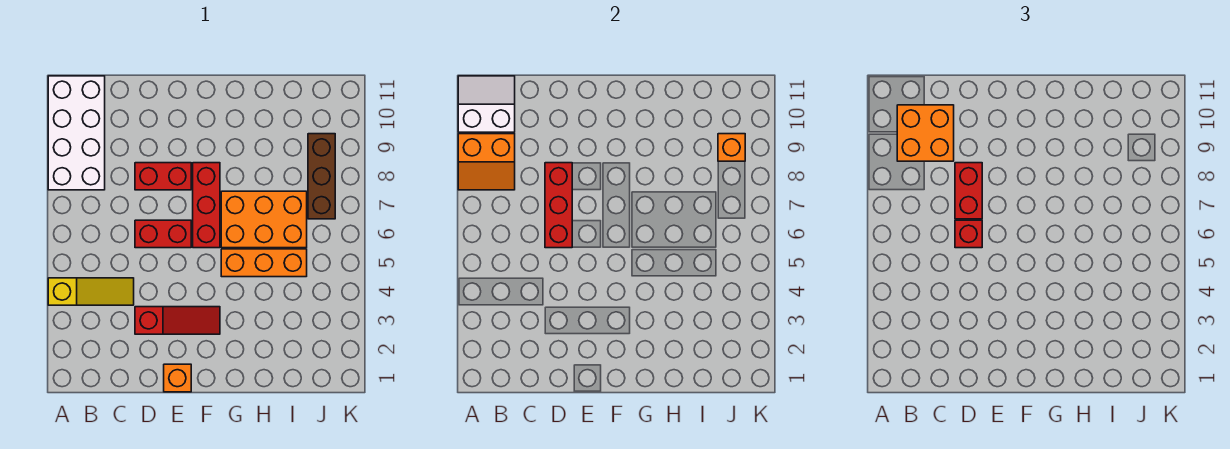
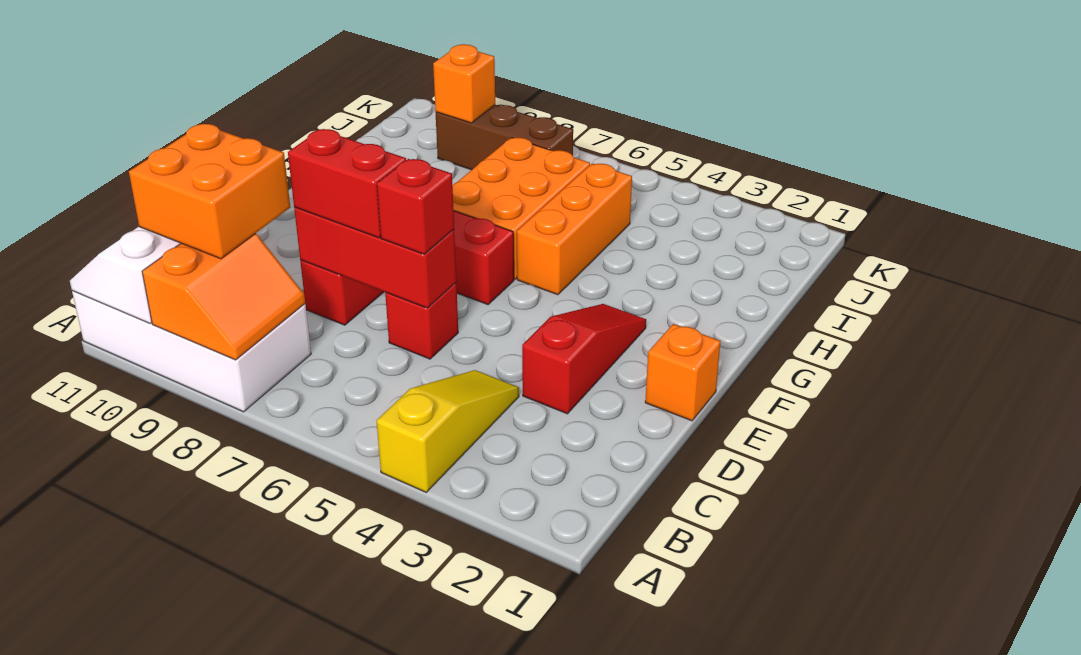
red 1x2 brick [135,220,191,248] -> red 1x1 brick [385,283,458,359]

